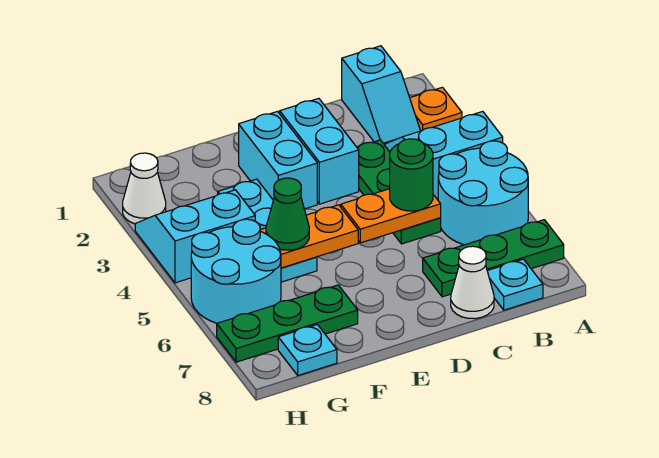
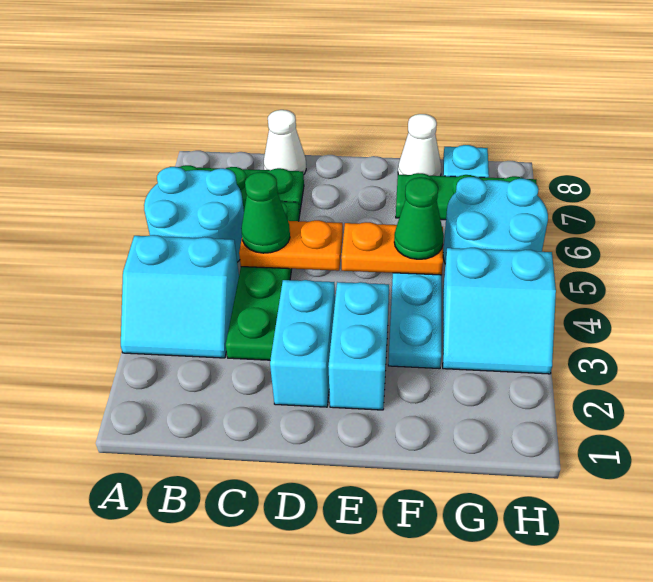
orange 1x1 plate [410,87,462,131] -> none
cyan 1x2 slope [342,46,420,144] -> none
cyan 1x1 plate [487,259,543,310] -> none
green 1x3 plate [357,140,441,244] -> green 1x4 plate [226,201,300,360]
green 1x1 round brick [390,139,433,211] -> green 1x1 cone [241,172,290,253]
white 1x1 cone [123,153,166,224] -> white 1x1 cone moved to [398,114,442,176]

